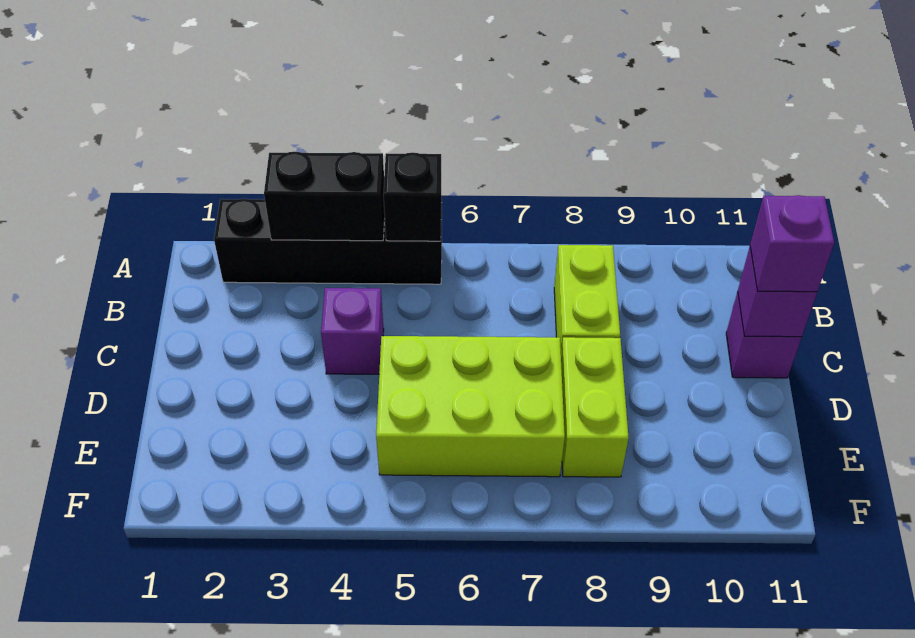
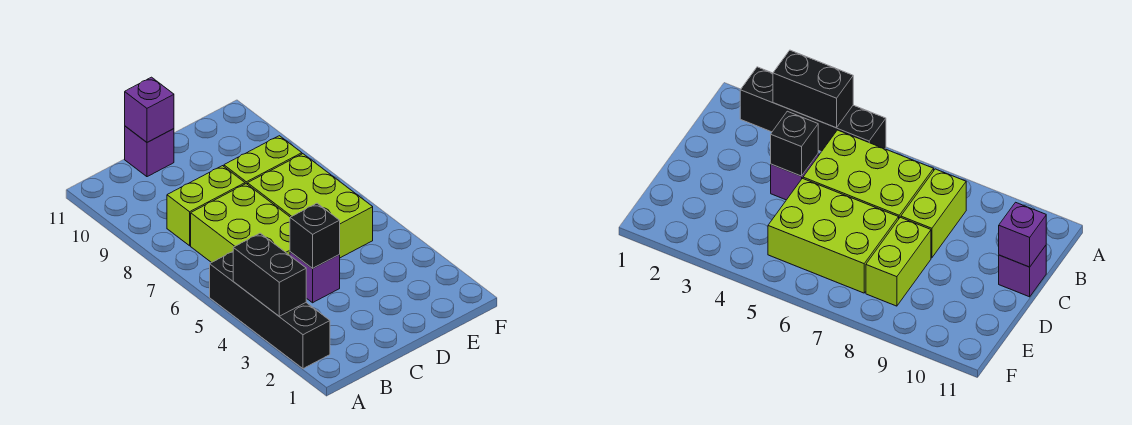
black 1x1 brick [383,153,442,241] -> black 1x1 brick moved to [290,203,340,269]
none -> lime 2x3 brick [191,184,290,263]
purple 1x1 brick [750,195,834,292] -> none

